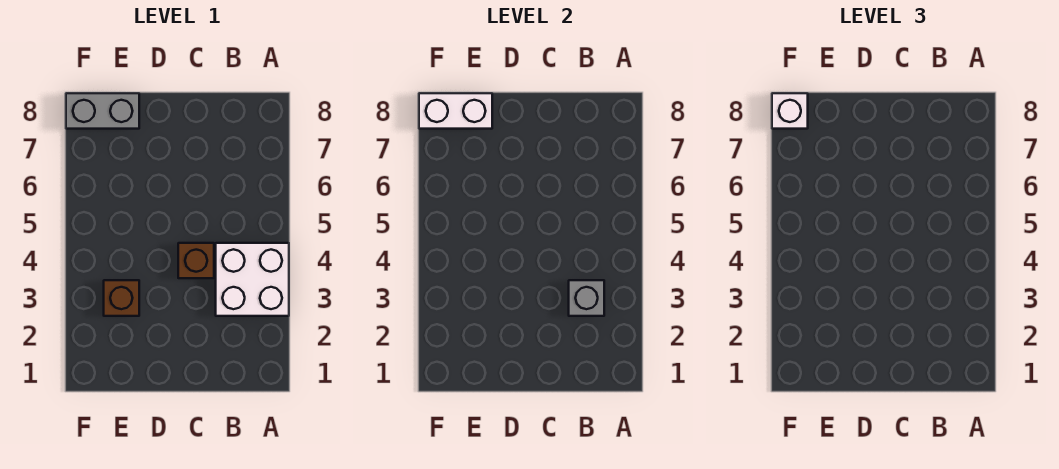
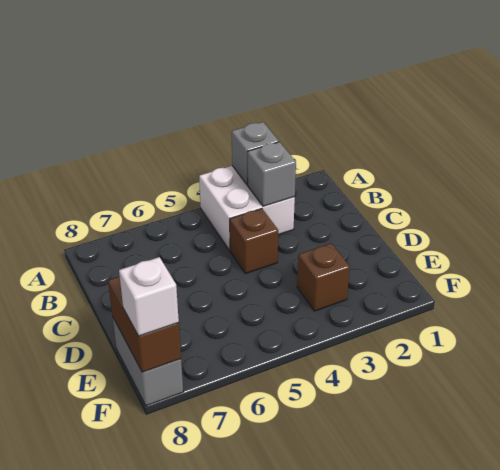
none -> grey 1x1 brick [232,122,279,185]
white 1x2 brick [419,93,492,129] -> brown 1x2 brick [108,277,181,372]

